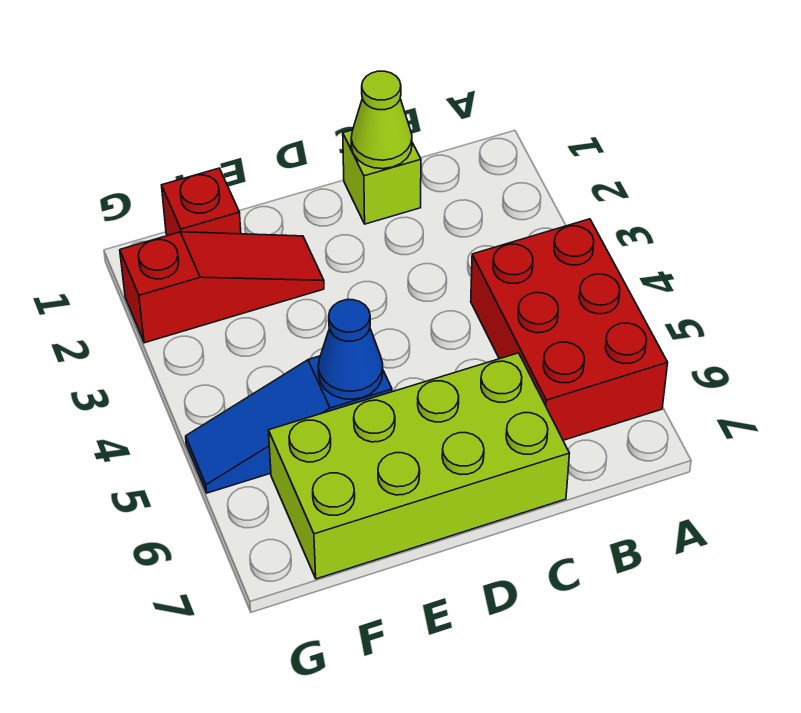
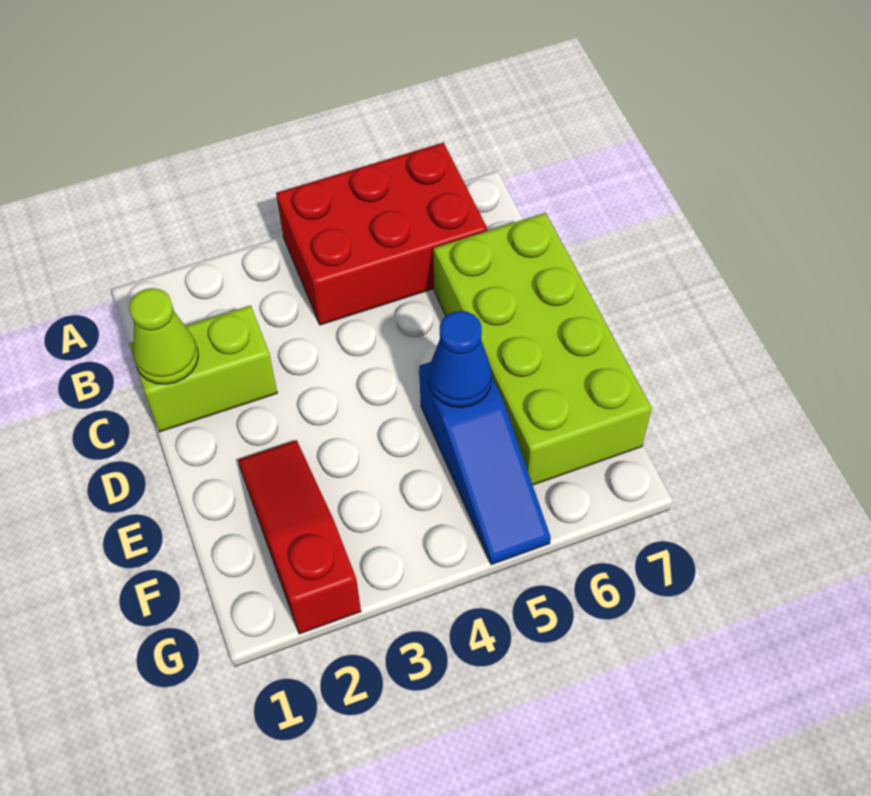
lime 1x1 brick [343,130,421,224] -> lime 1x2 brick [129,305,277,432]
red 1x1 brick [162,168,241,236] -> none

